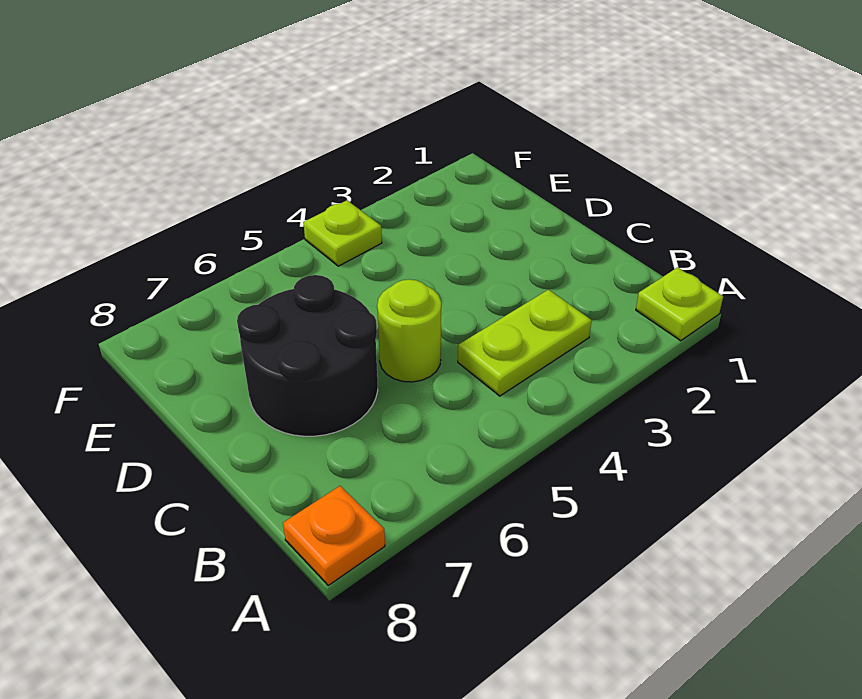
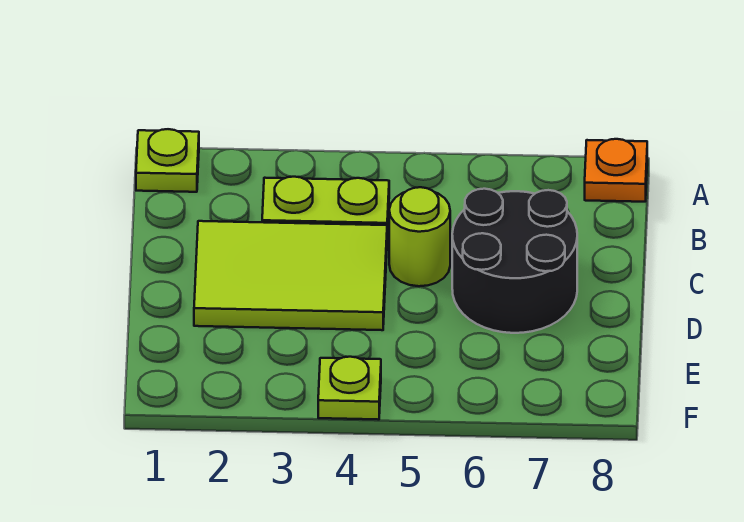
none -> lime 2x3 tile [194,221,387,330]

